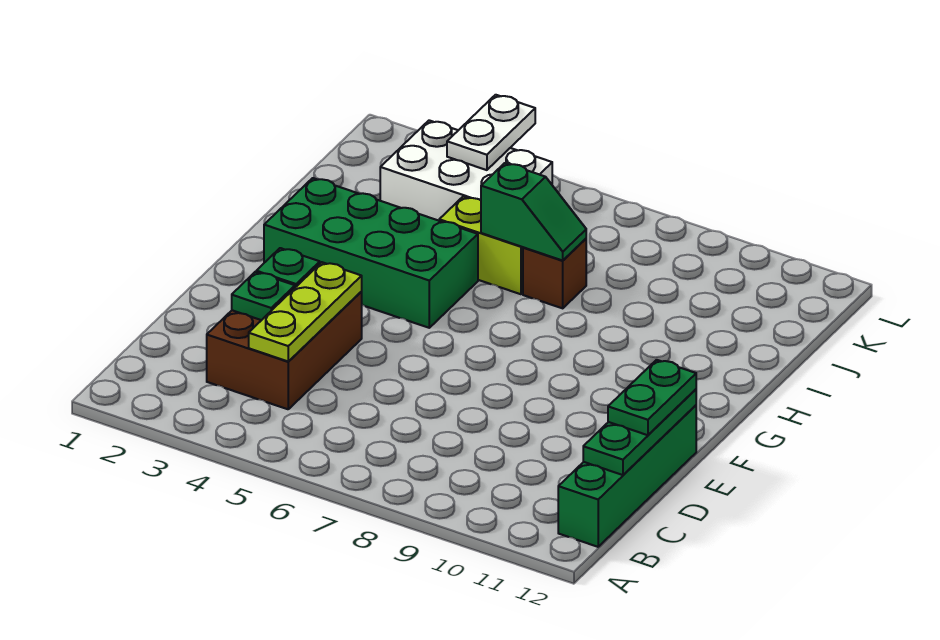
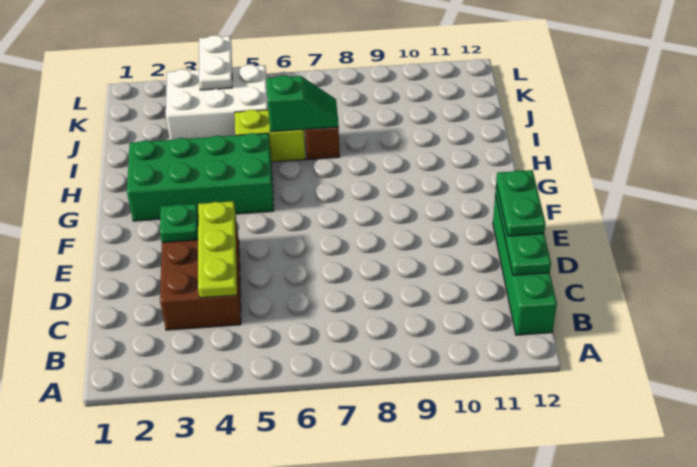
green 1x1 plate [232,272,295,320] -> none

